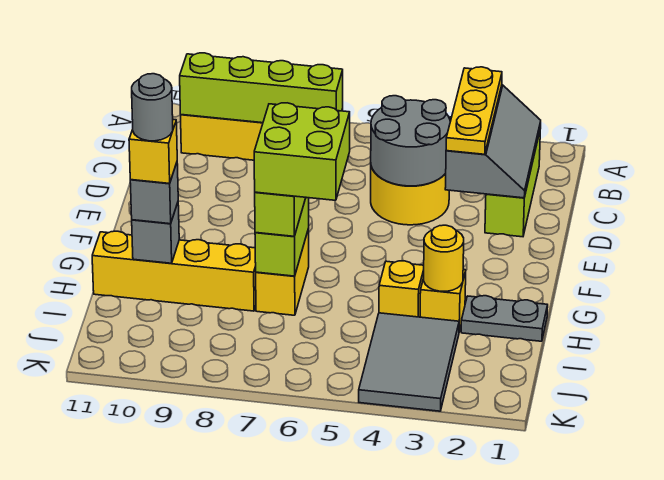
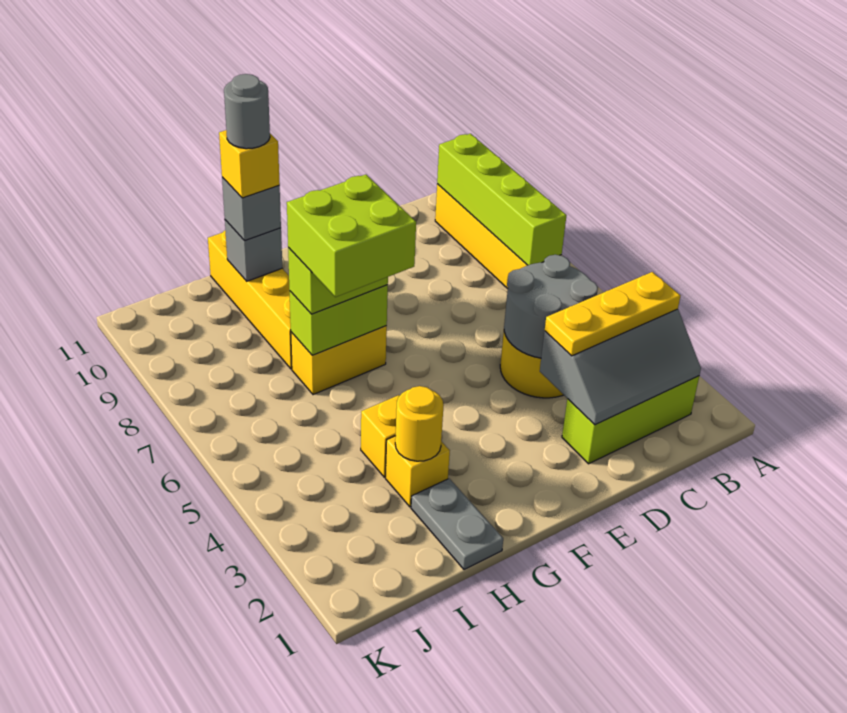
grey 2x3 tile [359,313,459,411] -> none

